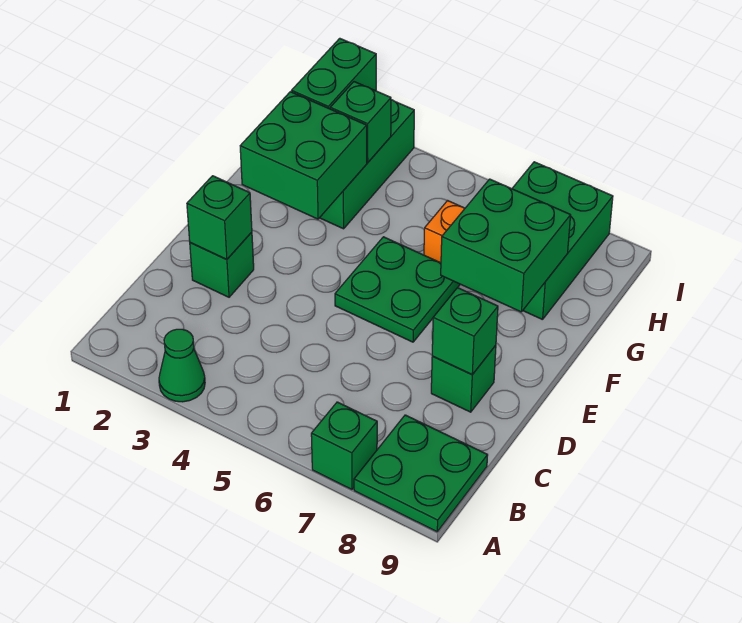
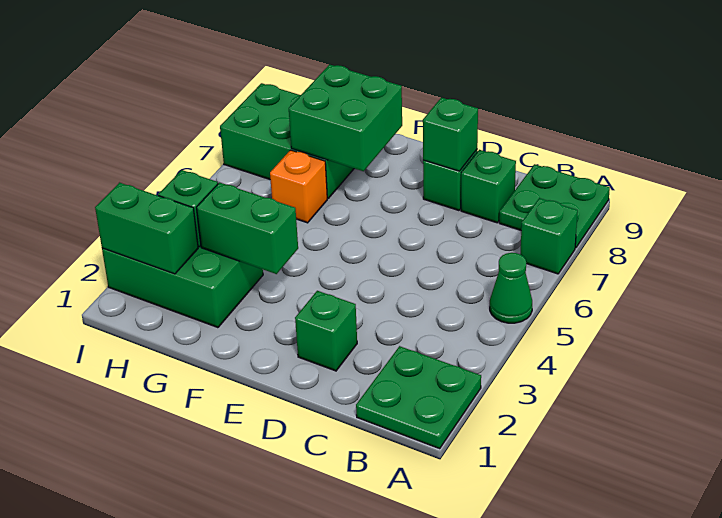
green 1x1 cone [159,329,205,402] -> green 1x1 cone moved to [490,253,532,323]
green 1x1 brick [187,176,252,260] -> green 1x1 brick moved to [461,150,516,223]
green 2x2 plate [335,237,460,342] -> green 2x2 plate moved to [356,346,481,449]
green 2x2 brick [240,92,367,219] -> green 1x2 brick [197,183,298,274]

